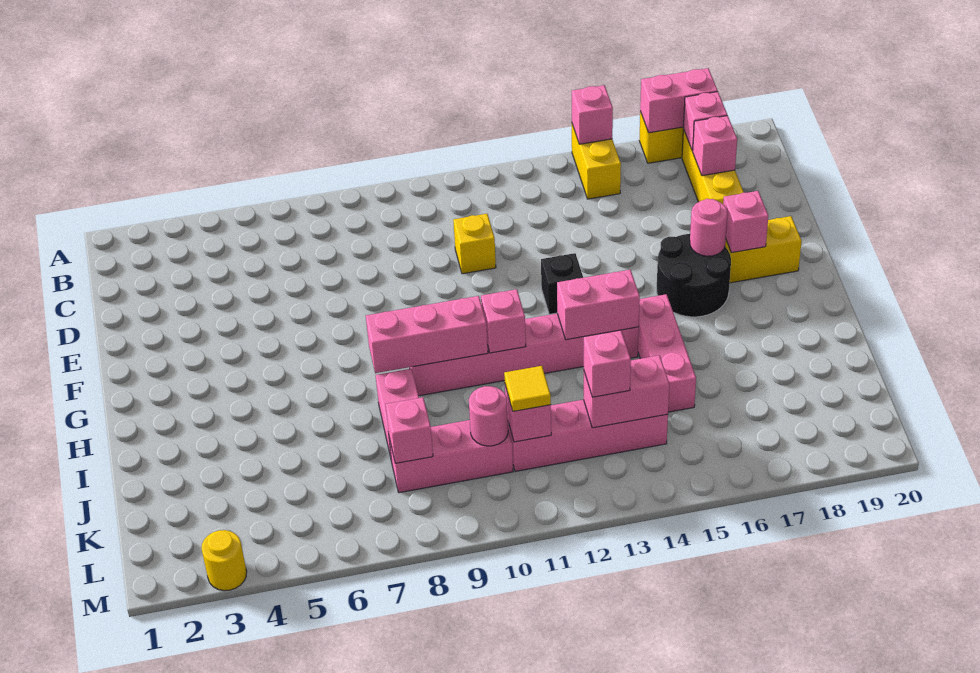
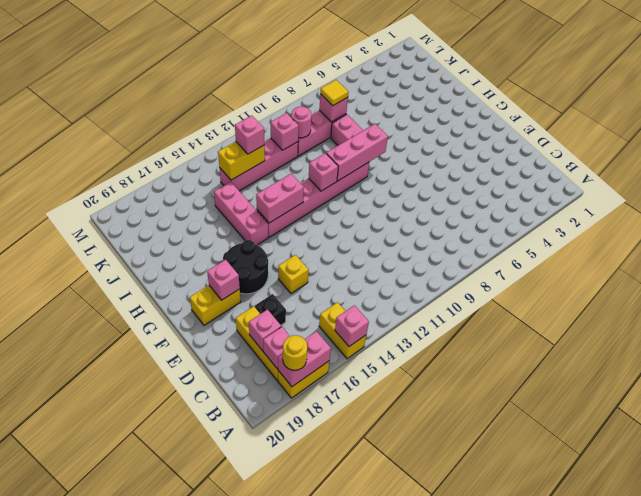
yellow 1x1 brick [453,214,496,274] -> yellow 1x1 brick moved to [278,255,309,294]
black 1x1 brick [541,253,583,314] -> black 1x1 brick moved to [255,294,286,325]
pink 1x1 round brick [690,199,728,256] -> none
yellow 1x1 tile [504,366,551,411] -> yellow 1x1 tile moved to [320,80,348,106]
pink 1x2 brick [584,355,669,428] -> yellow 1x2 brick [218,142,265,180]
yellow 1x1 round brick [202,530,247,591] -> yellow 1x1 round brick moved to [283,335,307,370]

